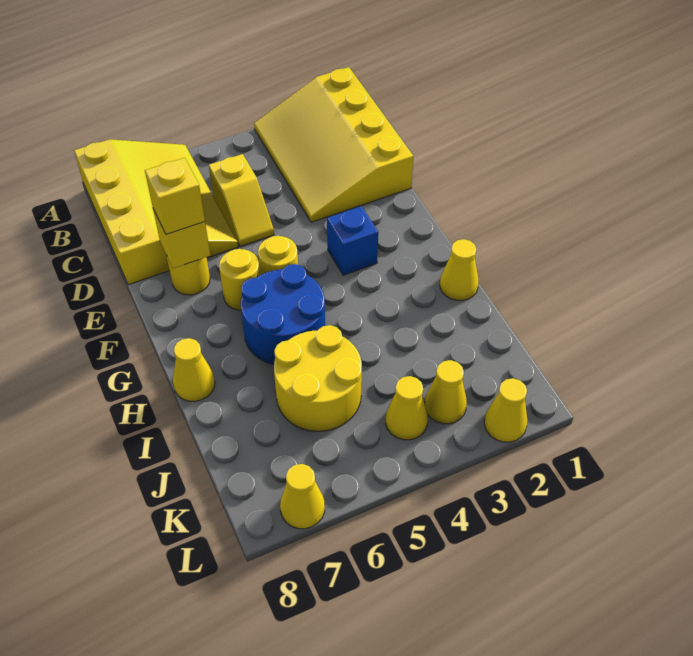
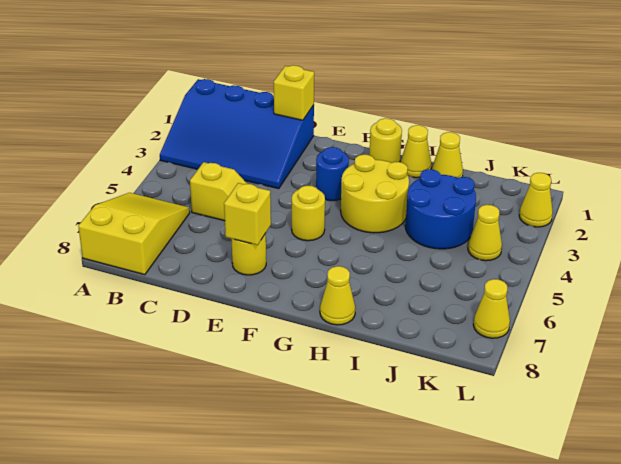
yellow 3x4 slope [254,67,413,222] -> blue 3x4 slope [160,79,314,189]
yellow 3x4 slope [74,139,238,285] -> yellow 2x3 slope [78,193,190,275]
yellow 1x1 brick [145,158,205,234] -> yellow 1x1 brick moved to [274,65,314,120]
blue 1x1 brick [327,206,378,275] -> blue 1x1 round brick [316,147,349,201]
yellow 1x1 round brick [219,249,260,310] -> yellow 1x1 round brick moved to [369,118,402,163]
blue 2x2 round brick [241,264,325,364] -> blue 2x2 round brick moved to [405,169,476,249]
yellow 2x2 round brick [274,325,362,431] -> yellow 2x2 round brick moved to [341,155,409,233]
yellow 1x1 cone [425,360,467,424] -> yellow 1x1 cone moved to [432,132,463,178]

